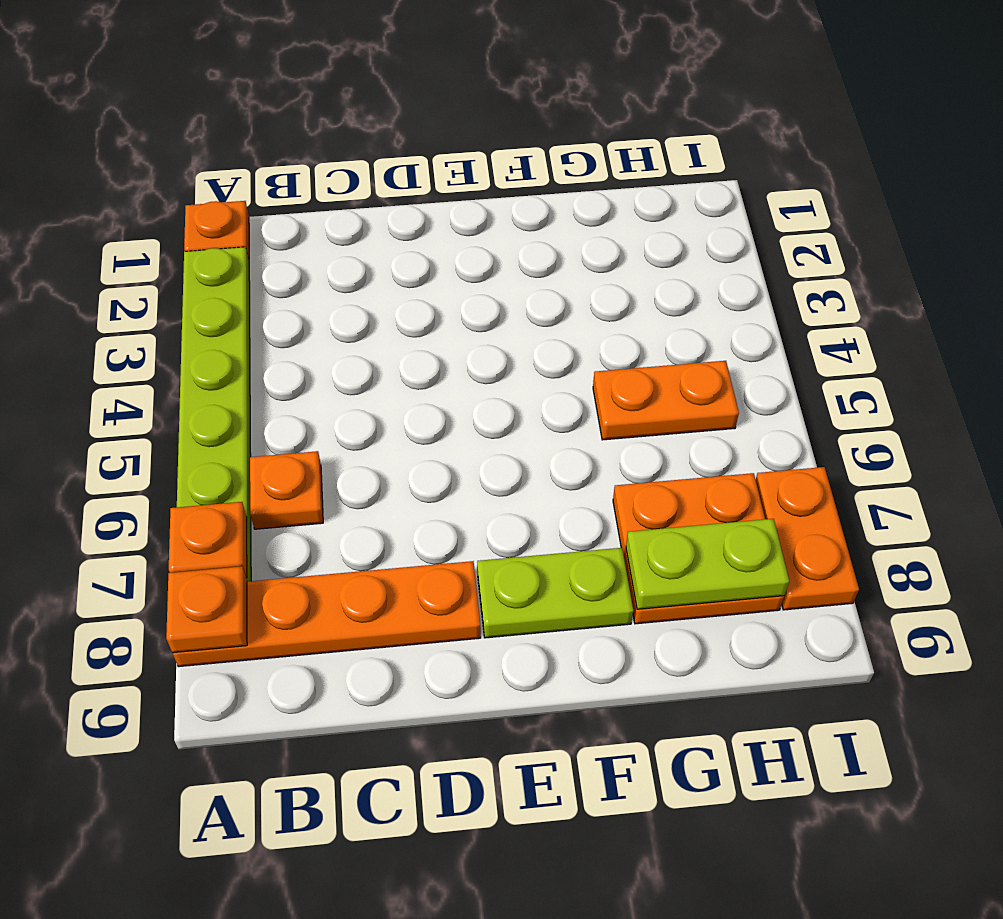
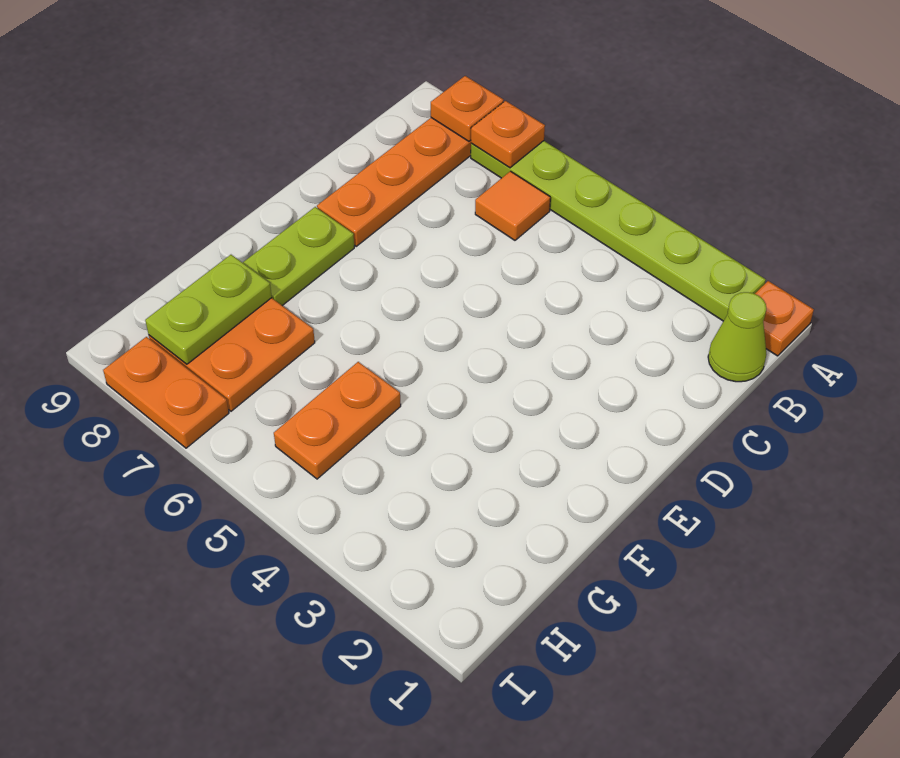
none -> lime 1x1 cone [708,292,767,382]
orange 1x1 plate [250,451,323,529] -> orange 1x1 tile [475,171,550,240]

